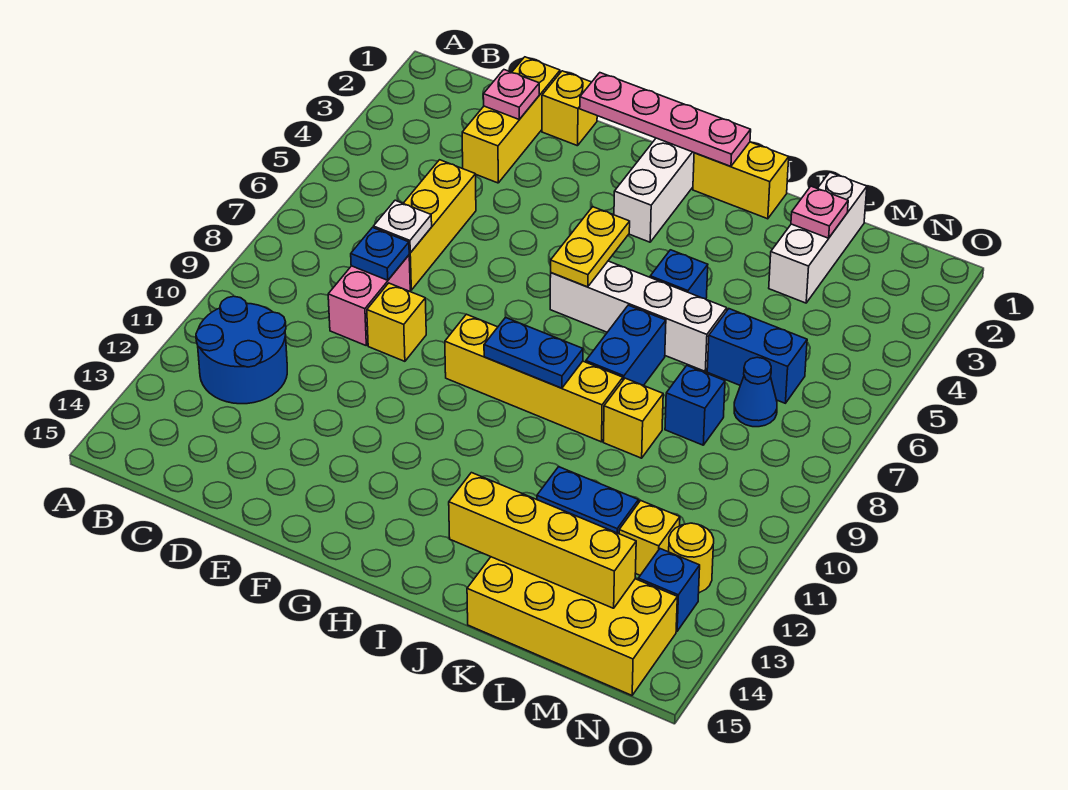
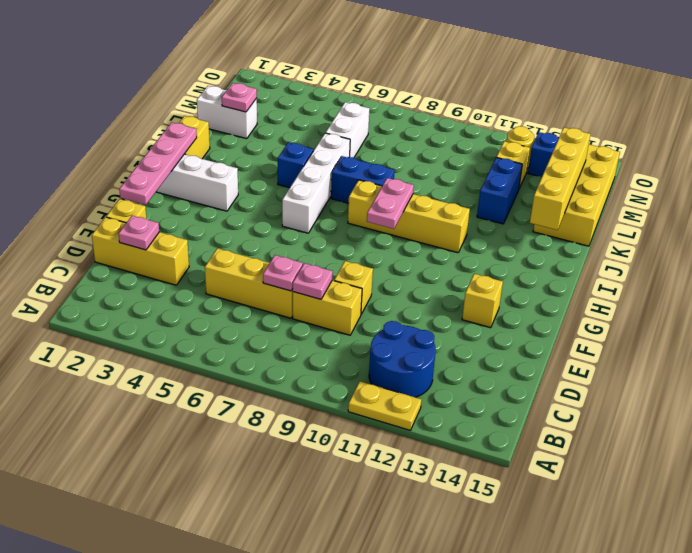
white 1x1 plate [373,200,432,253] -> pink 1x1 plate [263,255,303,291]
pink 1x2 brick [328,255,410,345] -> yellow 1x2 brick [293,280,362,335]
blue 1x1 plate [351,228,409,280] -> pink 1x1 plate [292,263,333,299]
yellow 1x4 brick [445,314,623,442] -> yellow 1x4 brick turned to [348,180,470,253]
yellow 1x2 plate [551,207,630,287] -> yellow 1x2 plate moved to [348,381,421,430]
blue 1x2 plate [484,317,583,388] -> pink 1x2 plate [367,178,414,229]
yellow 1x1 brick [603,378,663,458] -> yellow 1x1 brick moved to [462,274,503,328]
white 1x3 brick [769,172,867,303] -> white 1x2 brick [197,86,257,139]
blue 1x2 brick [707,309,807,403] -> white 1x2 brick [326,102,369,158]
blue 1x1 brick [665,366,725,445] -> none
blue 1x1 cone [734,357,777,427] -> none

